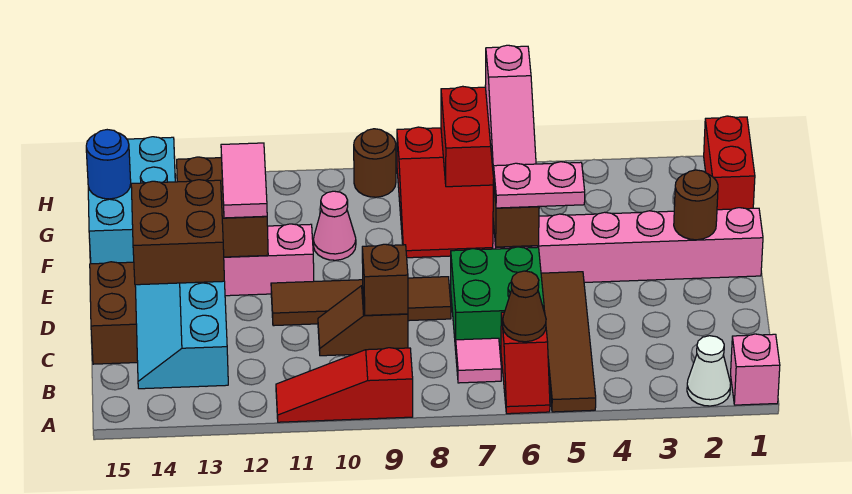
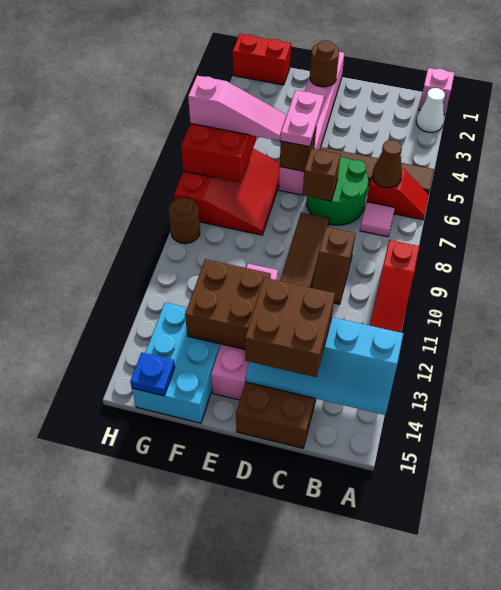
green 2x2 brick [451,247,544,350] -> green 2x2 round brick [307,157,368,225]
brown 1x1 brick [362,244,408,315] -> brown 1x1 brick moved to [302,148,341,201]
pink 1x2 tile [221,143,267,218] -> none
pink 1x1 cone [313,191,356,260] -> none
cyan 2x3 brick [88,137,175,264] -> cyan 2x3 brick turned to [132,302,221,423]
blue 1x1 round brick [86,130,131,199] -> blue 1x1 plate [130,353,175,396]

